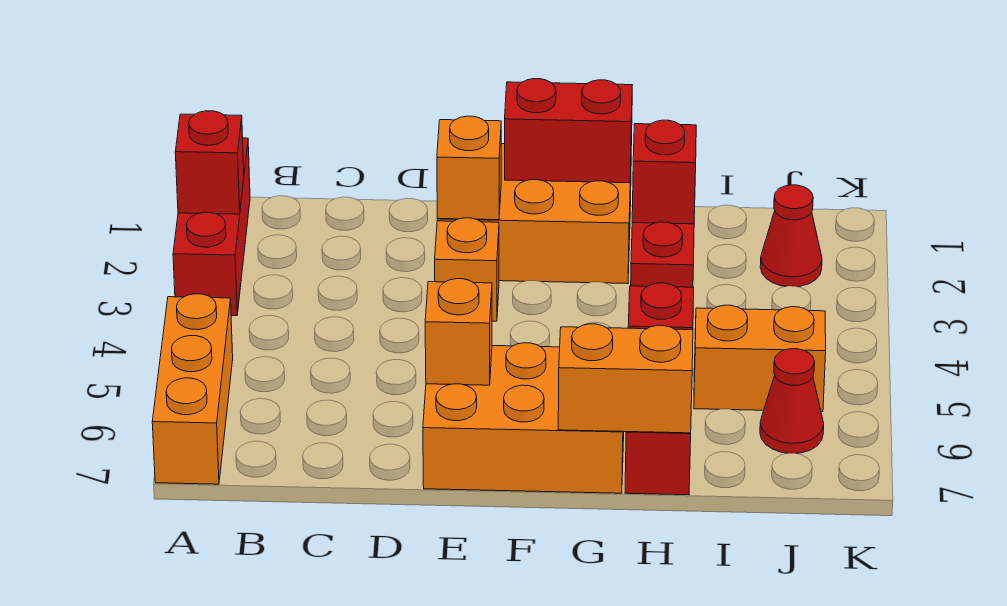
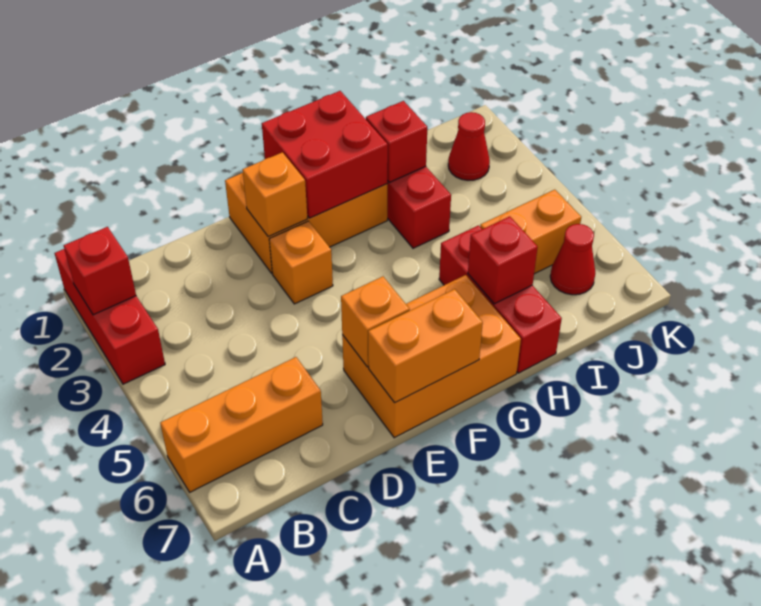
orange 1x3 brick [152,294,233,484] -> orange 1x3 brick turned to [160,357,323,492]
red 1x2 brick [505,79,632,183] -> red 2x2 brick [262,91,388,218]
orange 1x2 brick [558,324,693,433] -> orange 1x2 brick moved to [368,289,483,403]

